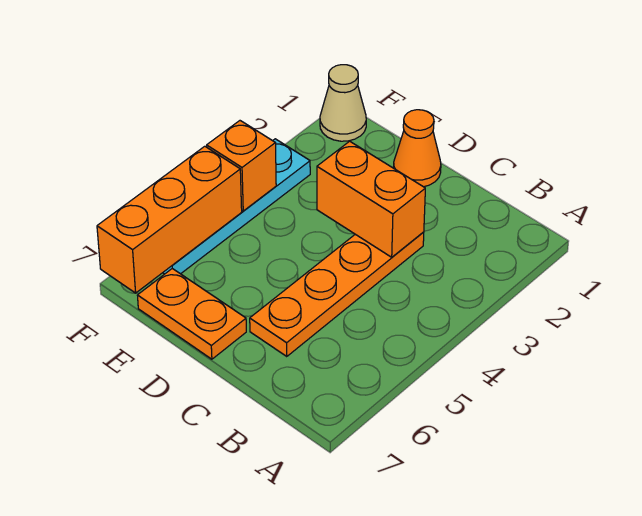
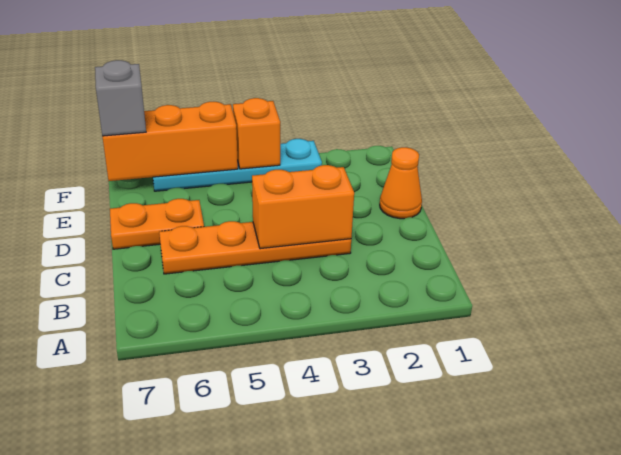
orange 1x2 brick [317,141,425,257] -> orange 1x2 brick turned to [252,165,354,249]
orange 1x2 plate [137,269,246,359] -> orange 1x2 plate turned to [110,199,204,249]
tan 1x1 cone [320,65,366,141] -> none
none -> grey 1x1 brick [95,60,146,136]

